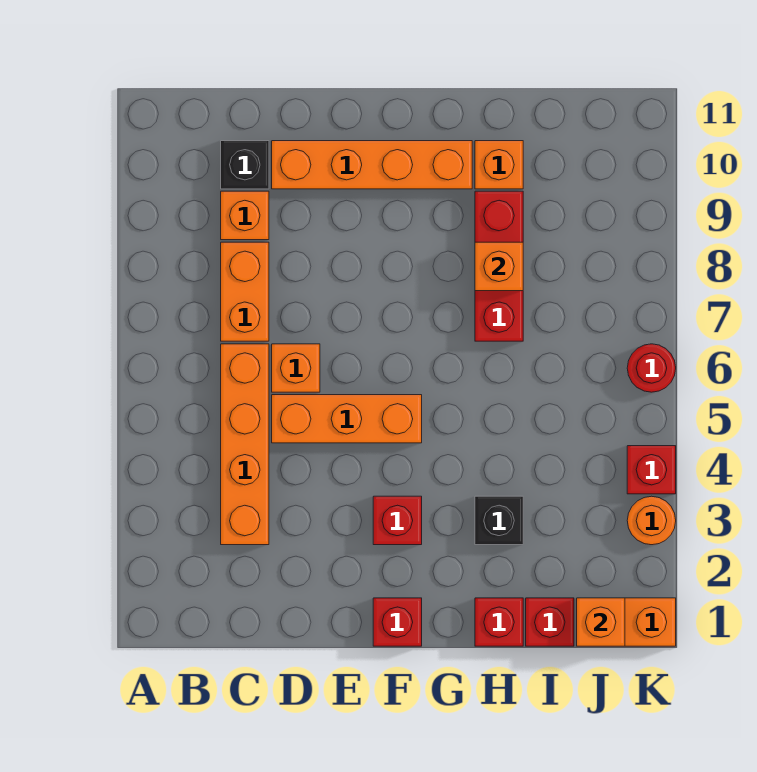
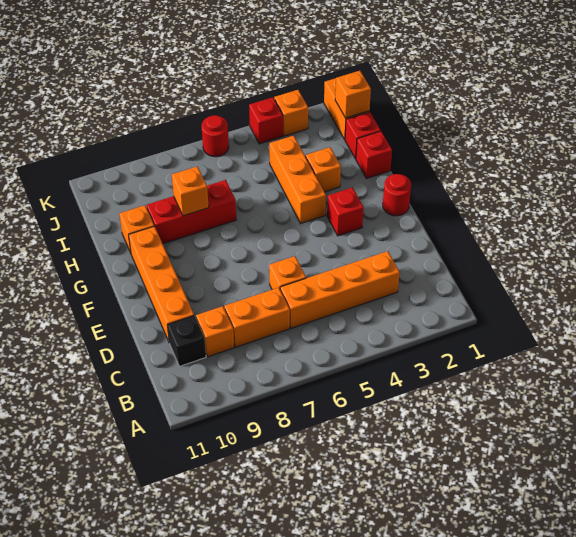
orange 1x3 brick [272,395,422,443] -> orange 1x3 brick moved to [269,136,326,223]
red 1x1 brick [373,598,422,646] -> red 1x1 round brick [383,174,411,216]
black 1x1 brick [475,496,523,545] -> orange 1x1 brick [306,147,341,192]
orange 1x1 round brick [627,496,676,545] -> orange 1x1 brick [274,90,308,136]

